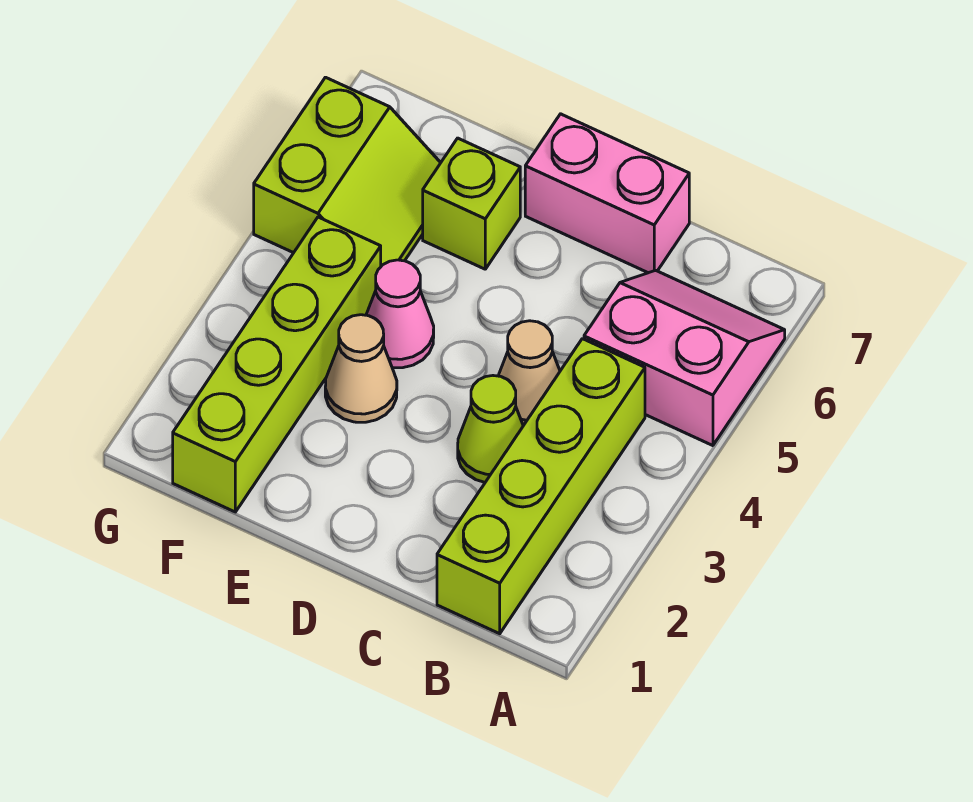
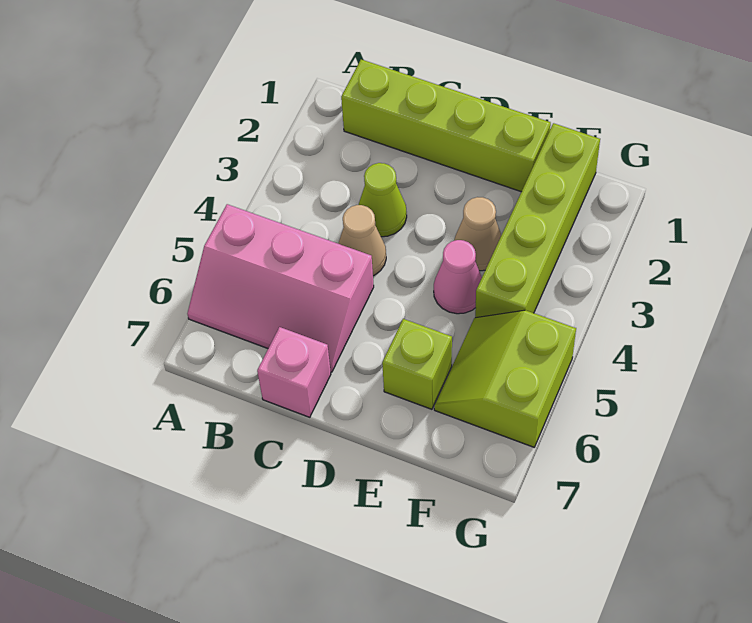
pink 2x2 slope [584,270,785,446] -> pink 2x3 slope [187,204,374,372]
lime 1x4 brick [437,339,645,634] -> lime 1x4 brick turned to [341,60,551,192]
pink 1x2 brick [525,114,689,273] -> pink 1x1 brick [257,327,331,417]

